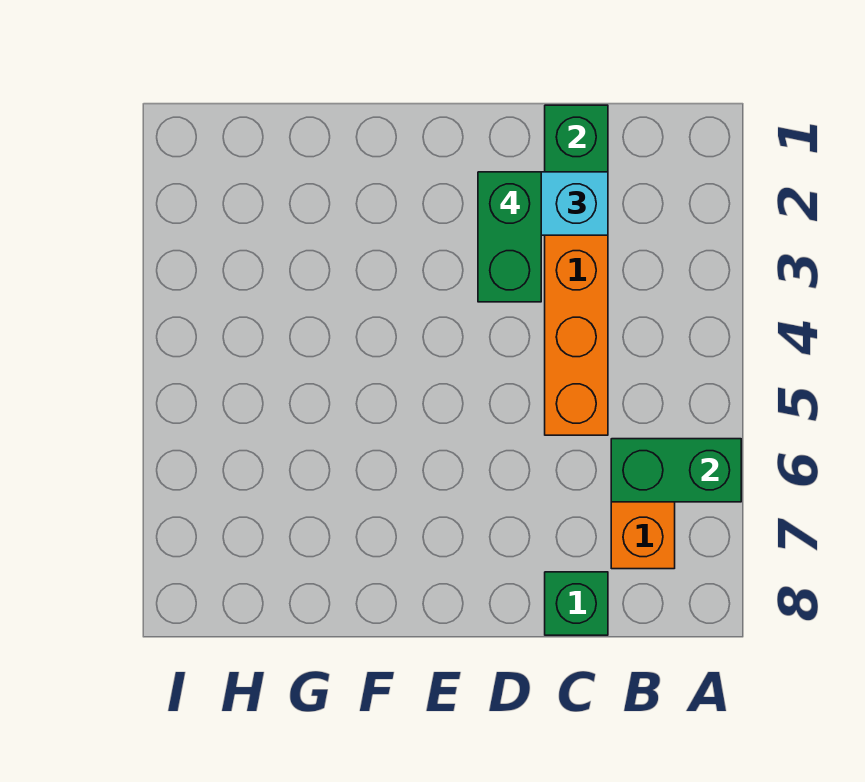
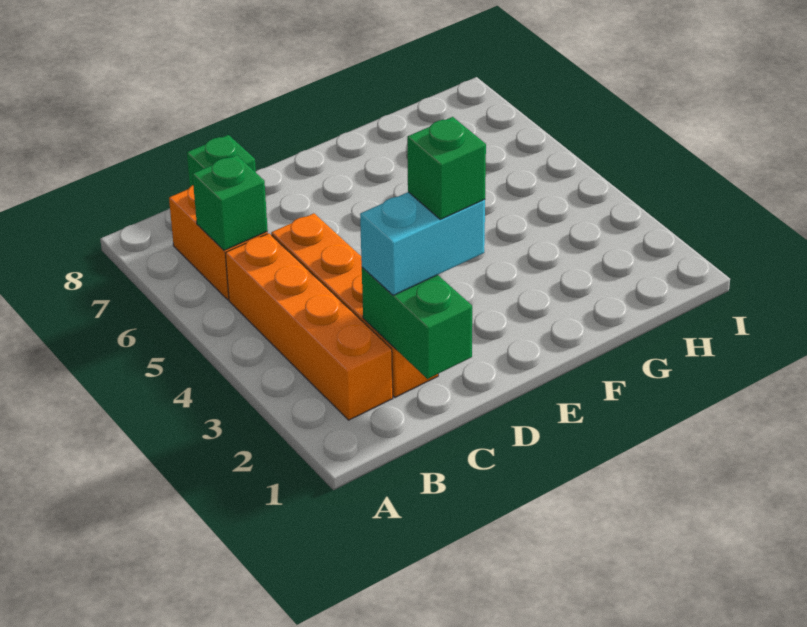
green 1x2 brick [611,439,741,502] -> green 1x1 brick [192,155,268,250]
none -> orange 1x4 brick [225,233,393,420]
green 1x2 brick [478,172,541,302] -> green 1x1 brick [407,117,486,219]

